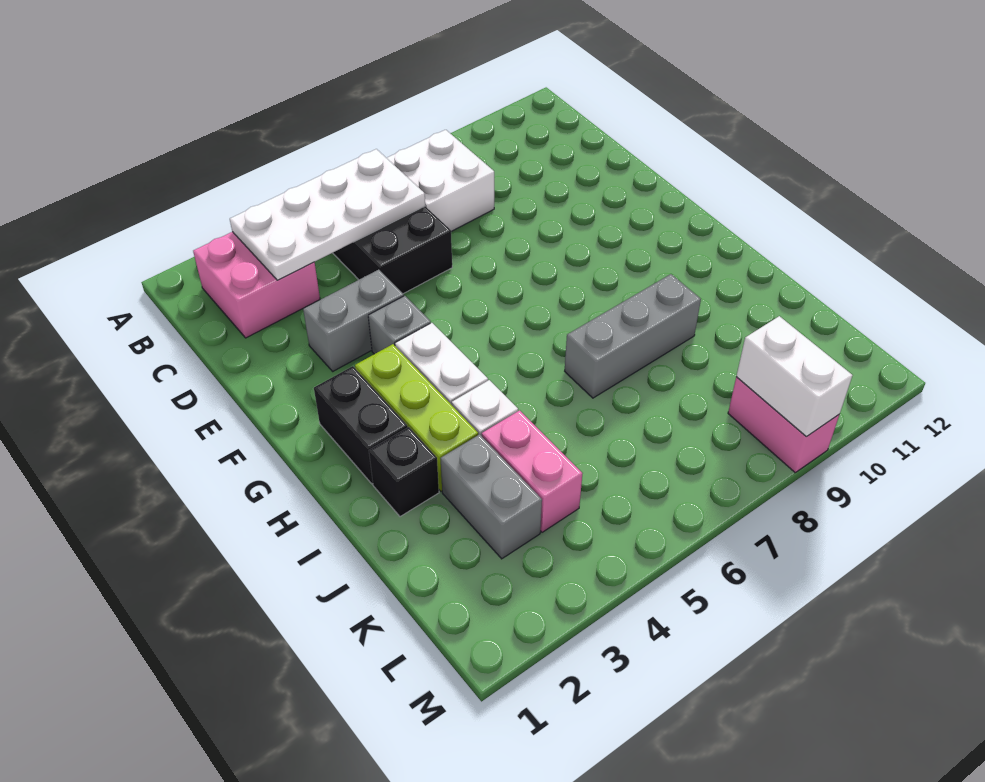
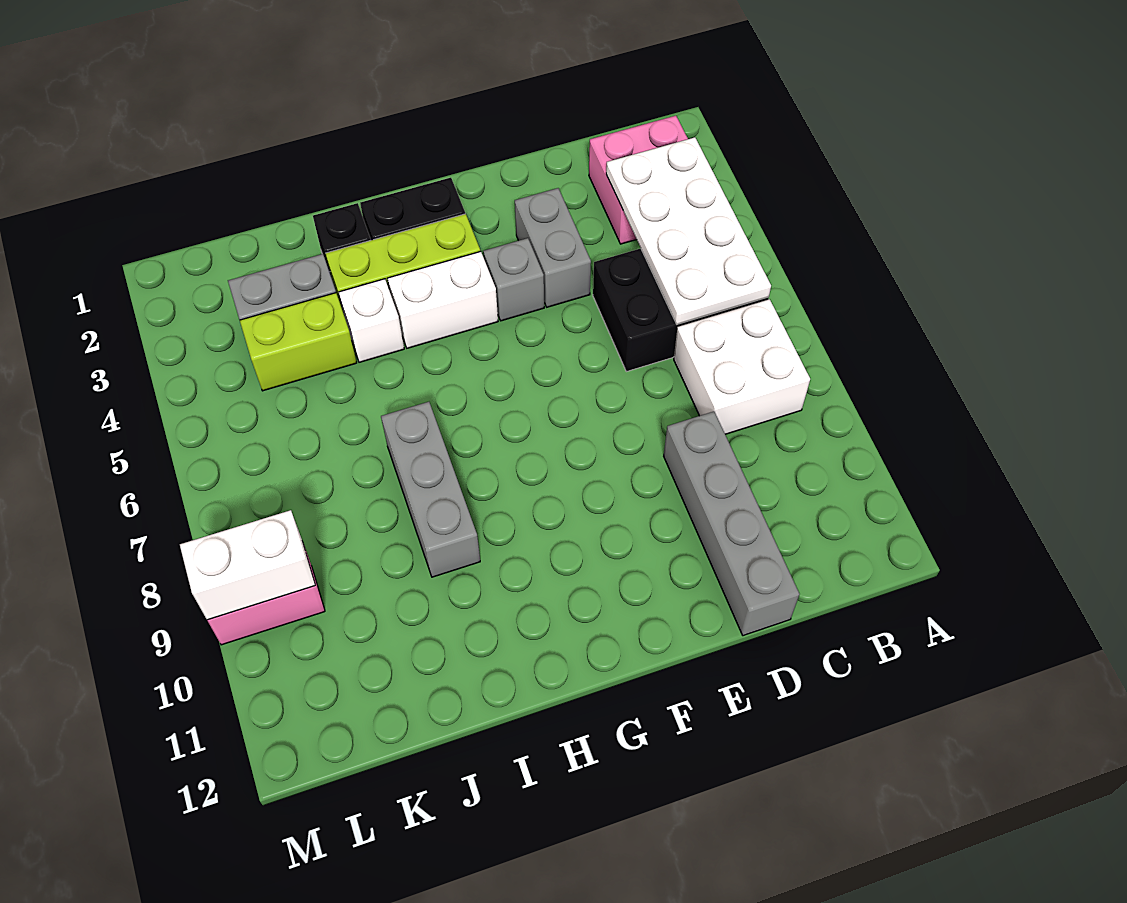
none -> grey 1x4 brick [664,412,800,636]
pink 1x2 brick [482,410,583,532] -> lime 1x2 brick [240,293,357,391]

